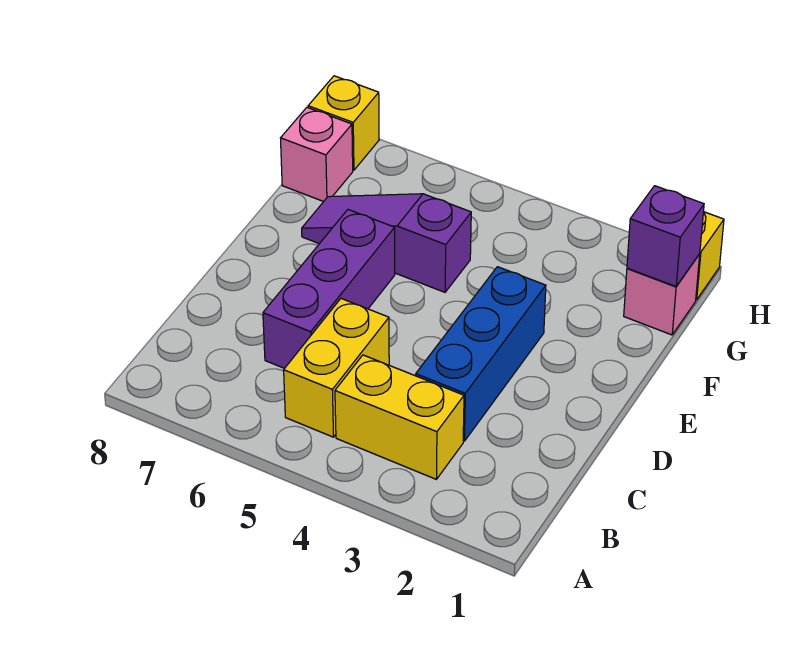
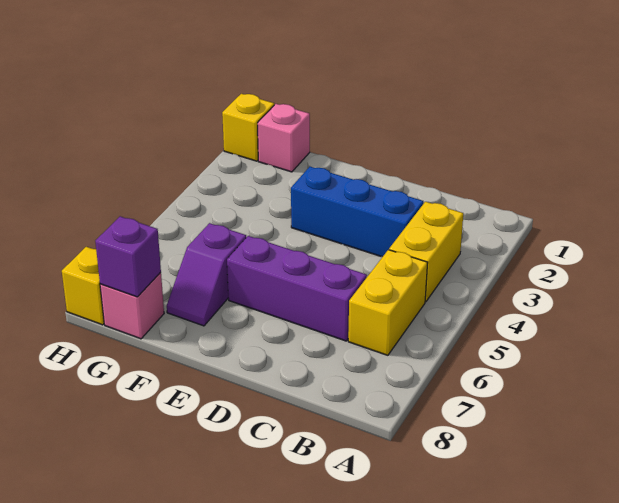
yellow 1x2 brick [284,299,389,437] -> yellow 1x2 brick turned to [348,250,428,355]
purple 1x3 slope [302,194,471,292] -> purple 1x2 slope [167,223,246,326]
purple 1x1 brick [627,186,704,286] -> purple 1x1 brick moved to [95,216,161,297]

